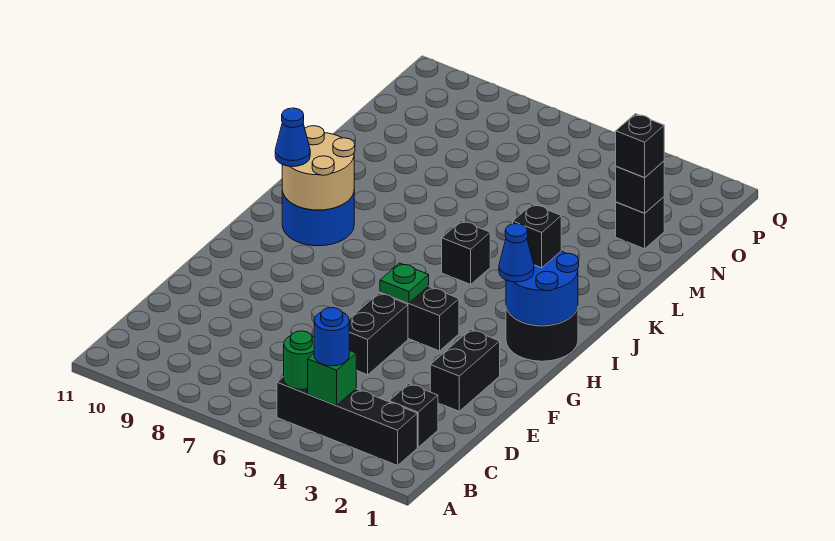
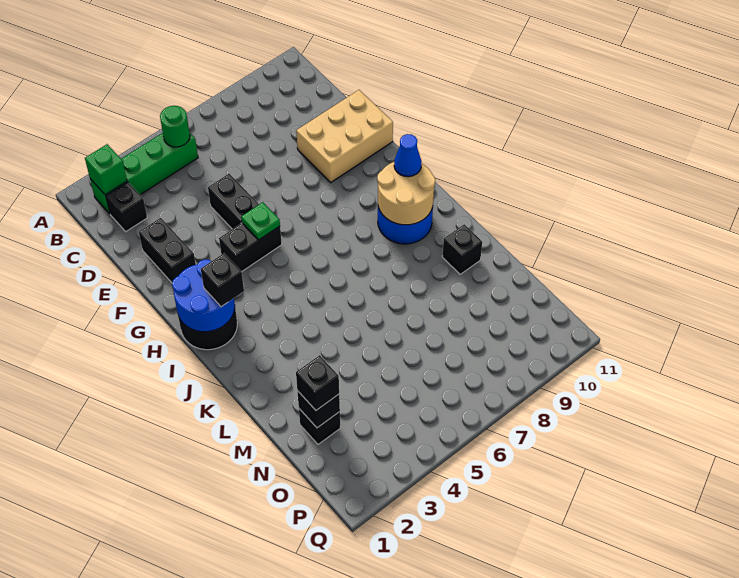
black 1x4 brick [277,377,417,465] -> green 1x4 brick [90,132,198,214]
green 1x1 brick [308,351,356,406] -> green 1x1 brick moved to [85,144,127,195]
blue 1x1 round brick [314,308,349,366] -> none
none -> tan 2x3 brick [296,90,393,182]
blue 1x1 cone [499,224,534,282] -> none
black 1x1 brick [442,221,490,284] -> black 1x1 brick moved to [442,224,482,274]

